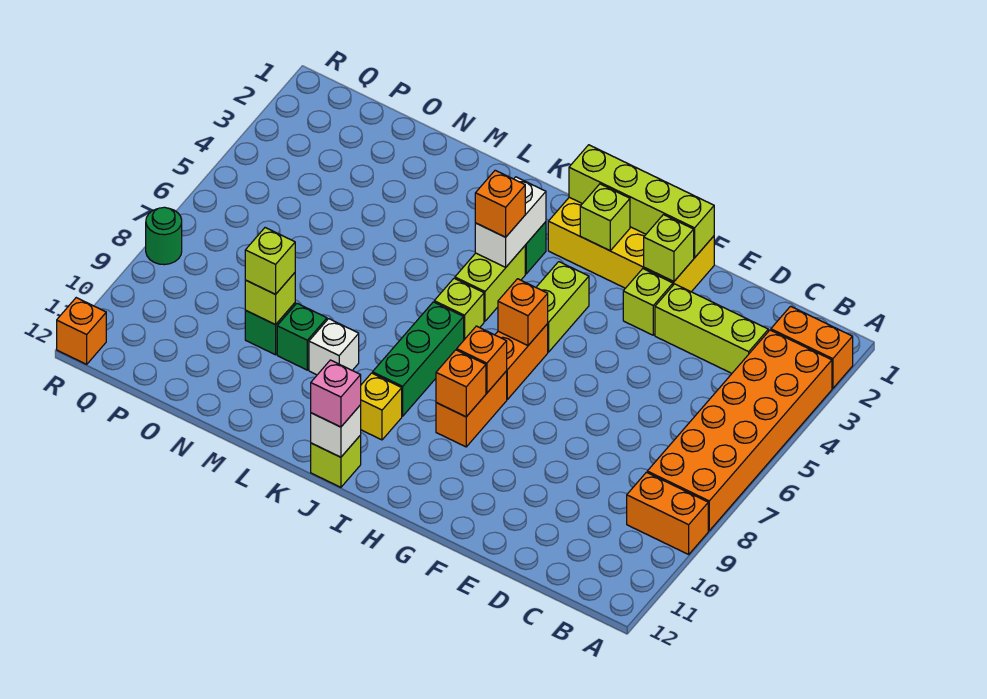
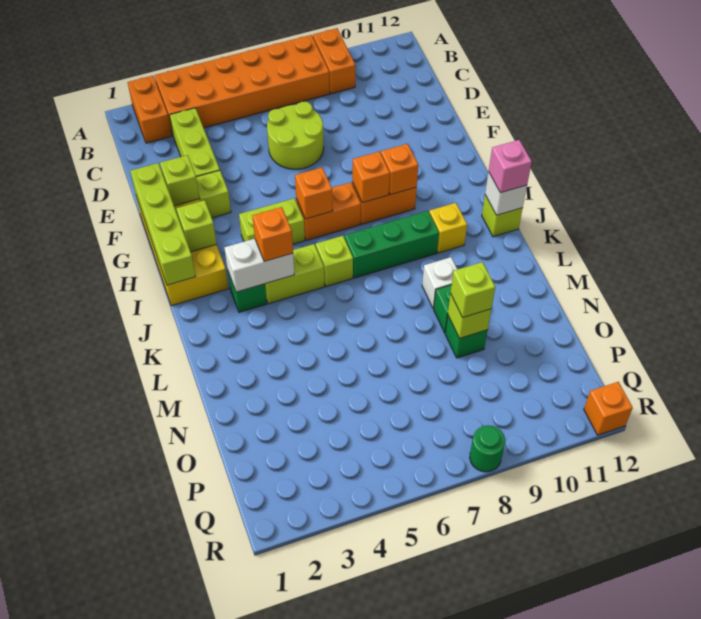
none -> lime 2x2 round brick [267,102,324,169]

